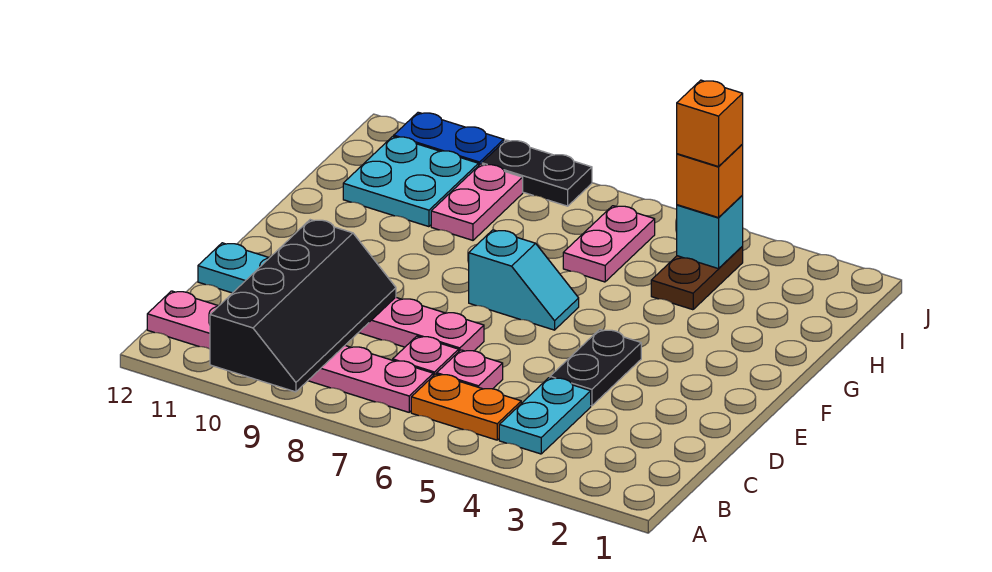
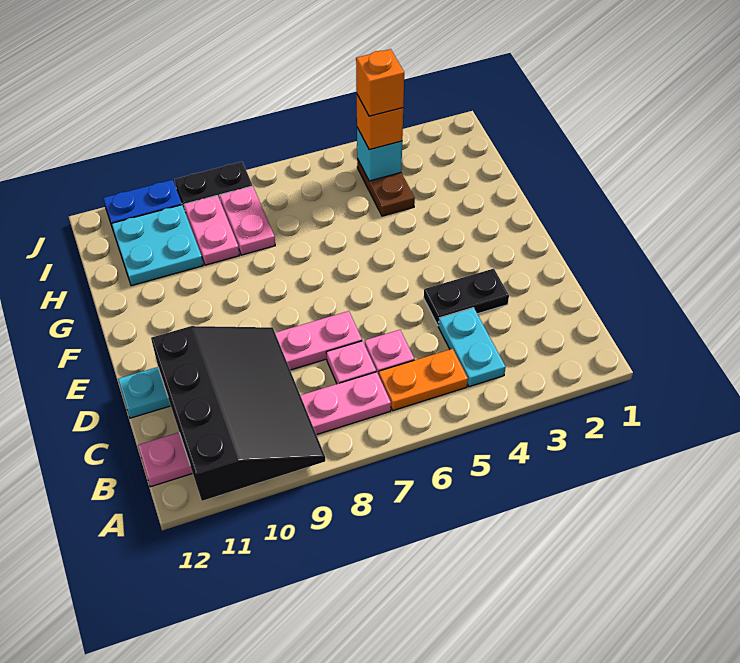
black 2x4 slope [210,220,396,392] -> black 3x4 slope [151,326,325,501]
black 1x2 plate [550,330,641,406] -> black 1x2 plate turned to [424,269,509,326]
cyan 1x2 slope [469,230,579,330] -> none
pink 1x2 plate [563,206,655,282] -> pink 1x2 plate moved to [220,186,275,255]

